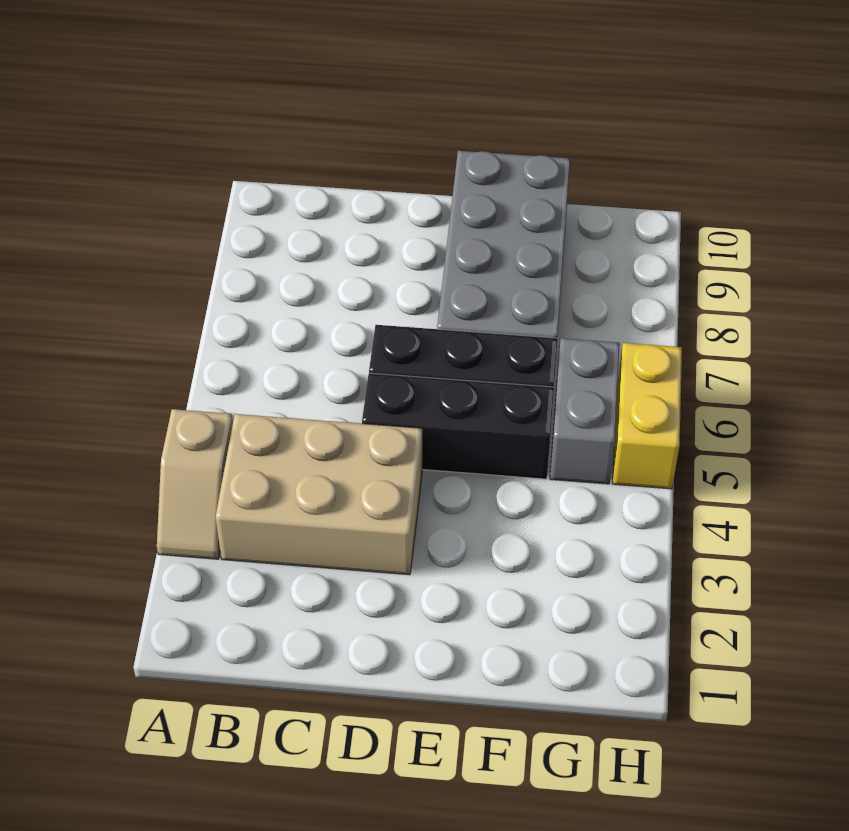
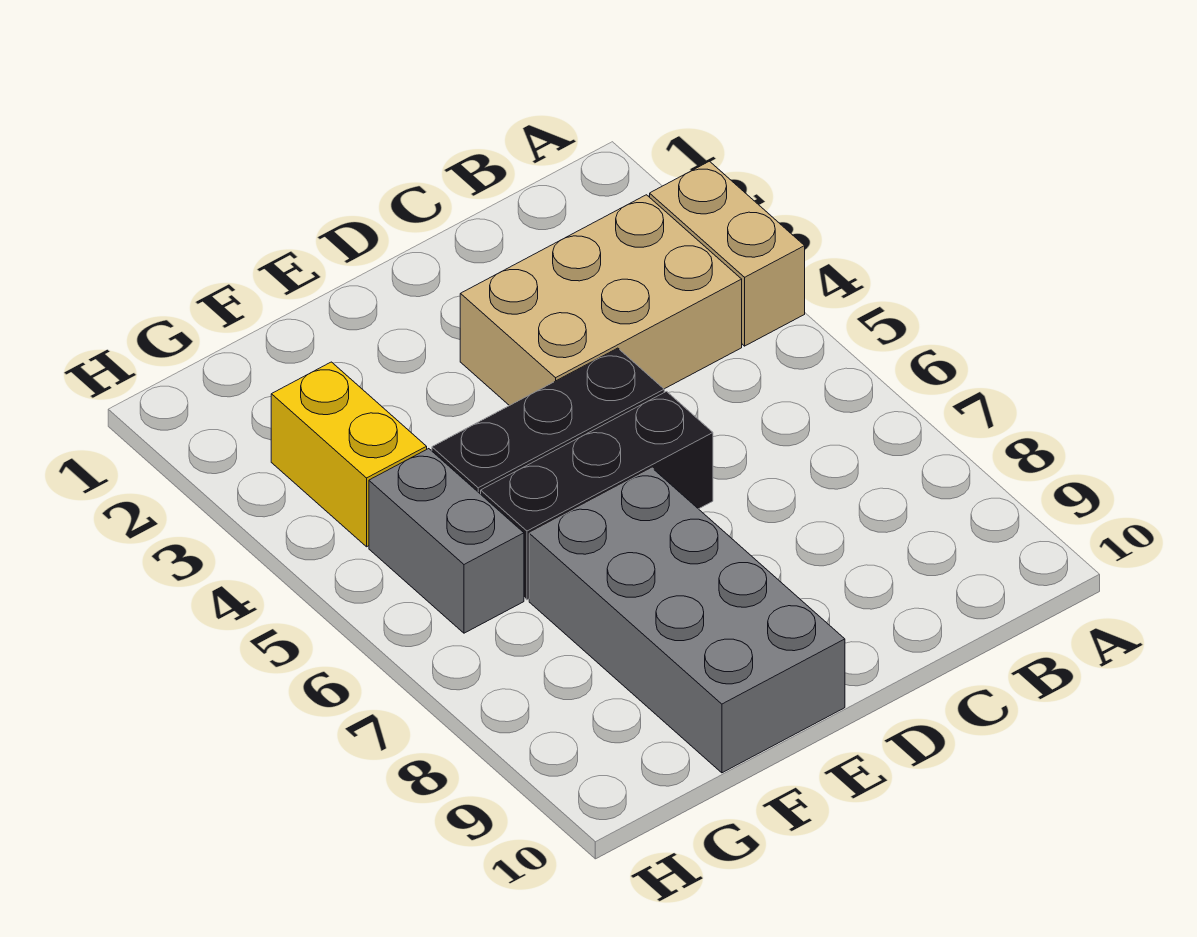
tan 1x2 slope [157,409,233,559] -> tan 1x2 brick [650,161,805,346]
yellow 1x2 brick [612,343,682,489] -> yellow 1x2 brick moved to [271,362,427,547]

